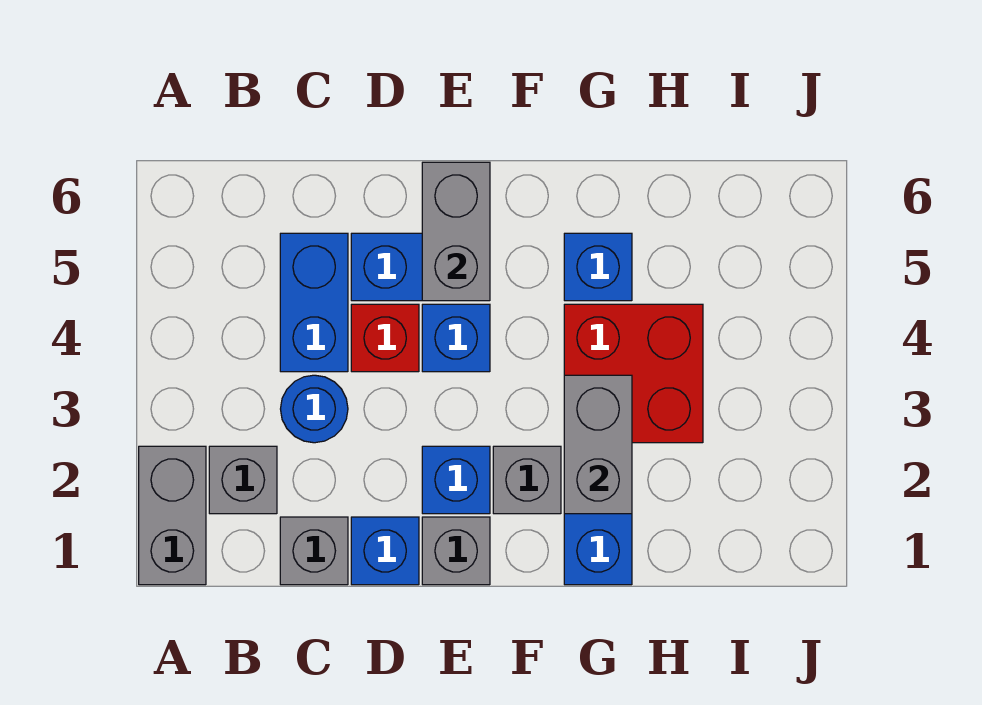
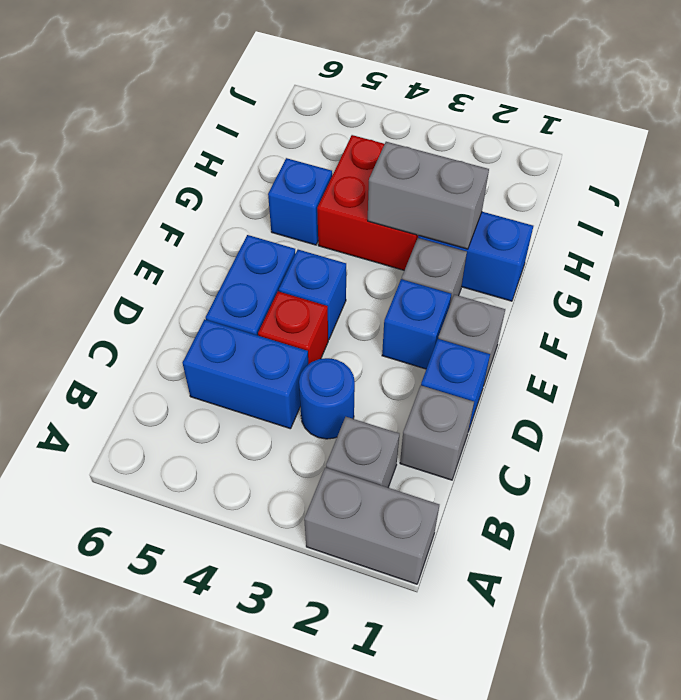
grey 1x2 brick [422,162,490,301] -> none

